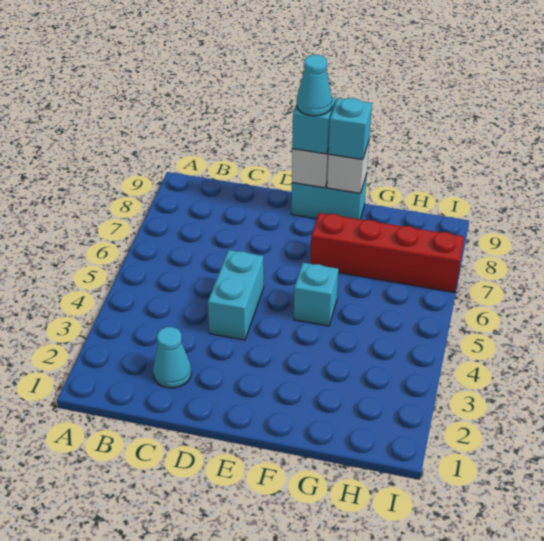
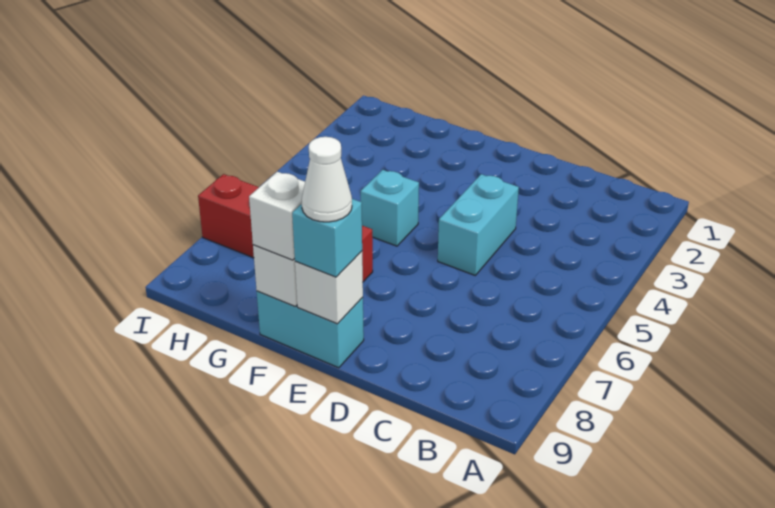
cyan 1x1 cone [153,327,191,388] -> none
cyan 1x1 cone [297,55,332,116] -> white 1x1 cone [302,137,352,222]
cyan 1x1 brick [328,98,372,159] -> white 1x1 brick [249,172,305,260]

